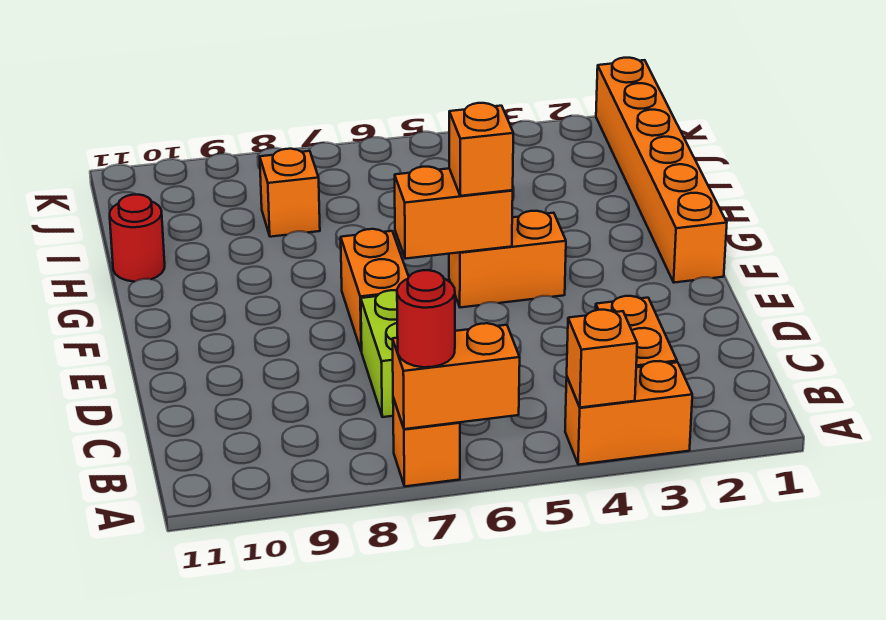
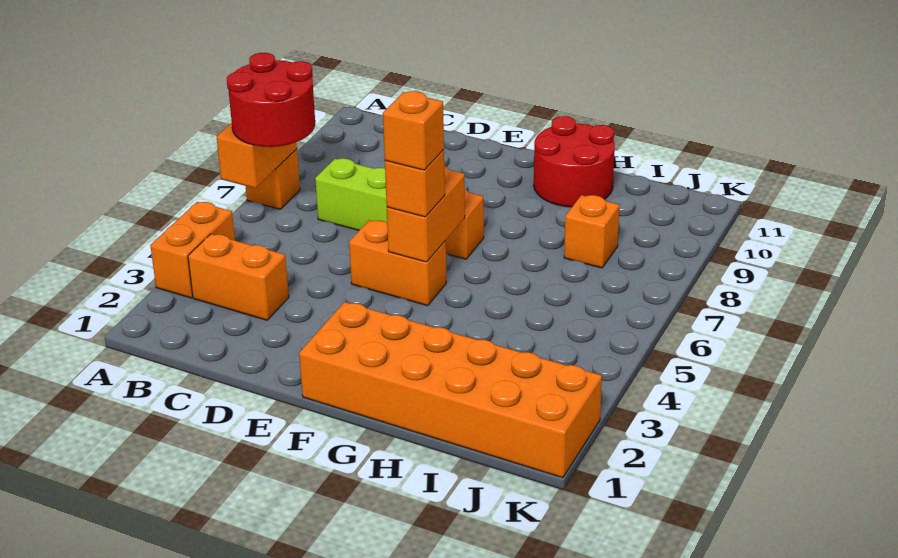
orange 1x1 brick [567,310,637,408] -> orange 1x1 brick moved to [383,91,444,170]
red 1x1 round brick [397,270,455,367] -> red 2x2 round brick [227,53,315,147]
orange 1x6 brick [596,58,727,283] -> orange 2x6 brick [299,302,602,478]
orange 1x2 brick [449,211,566,308] -> orange 1x2 brick turned to [349,220,446,306]
red 1x1 round brick [110,195,165,282] -> red 2x2 round brick [534,116,615,207]

